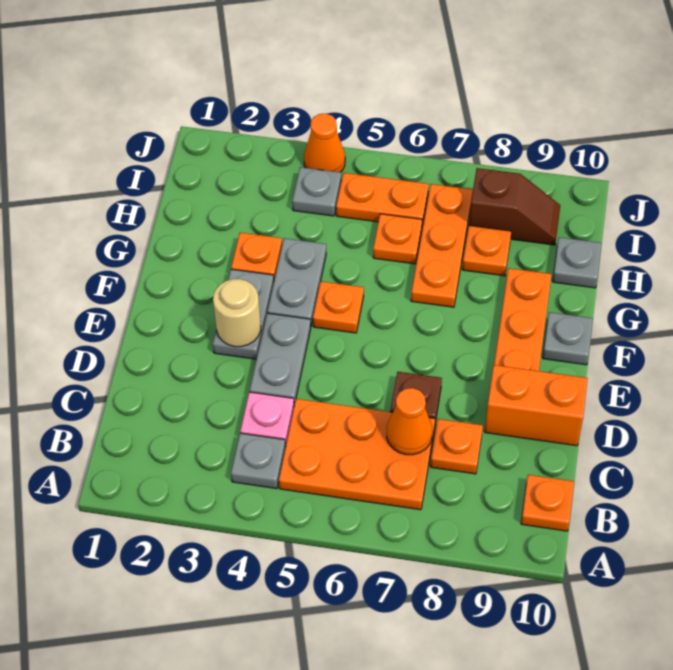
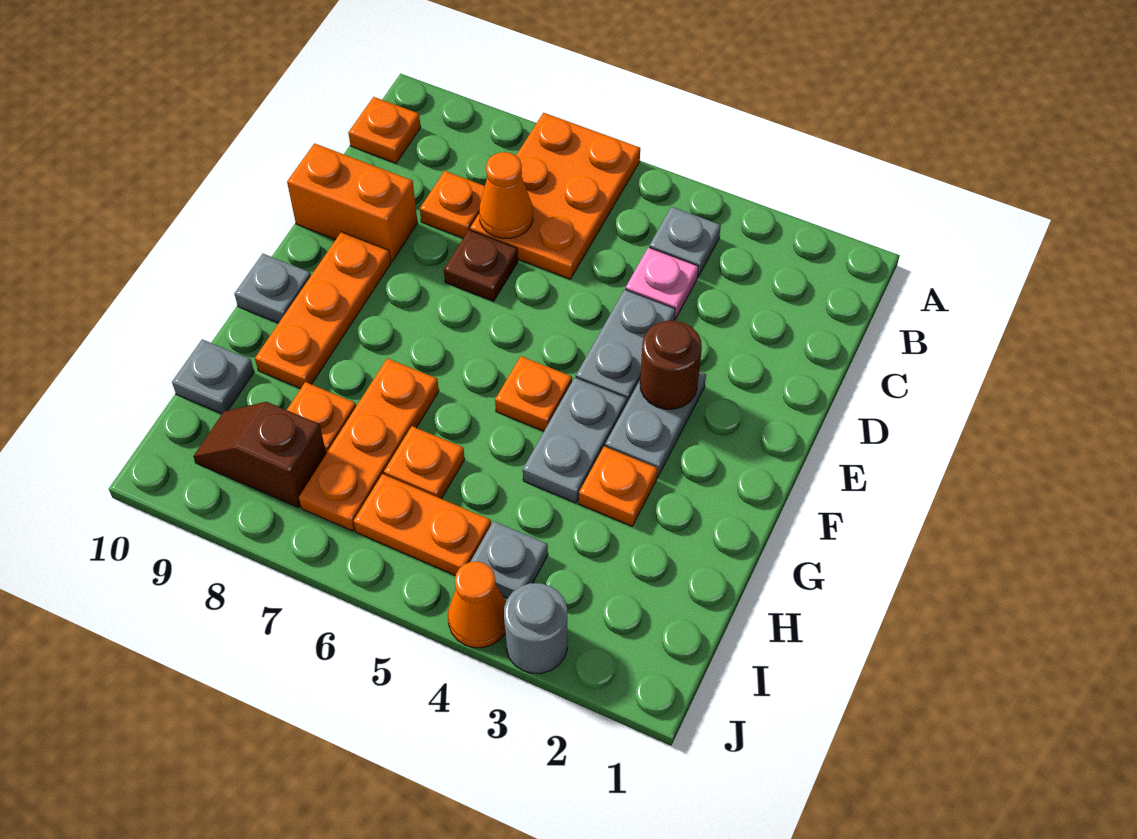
orange 2x3 plate [279,399,435,510] -> orange 2x3 plate turned to [470,113,640,279]
tan 1x1 round brick [213,279,261,347] -> brown 1x1 round brick [640,321,702,409]
none -> grey 1x1 round brick [504,583,567,673]

